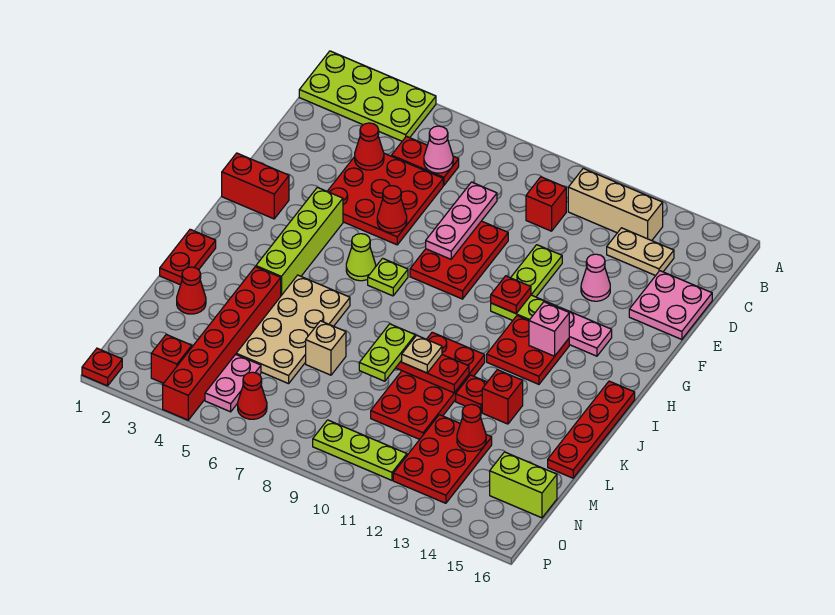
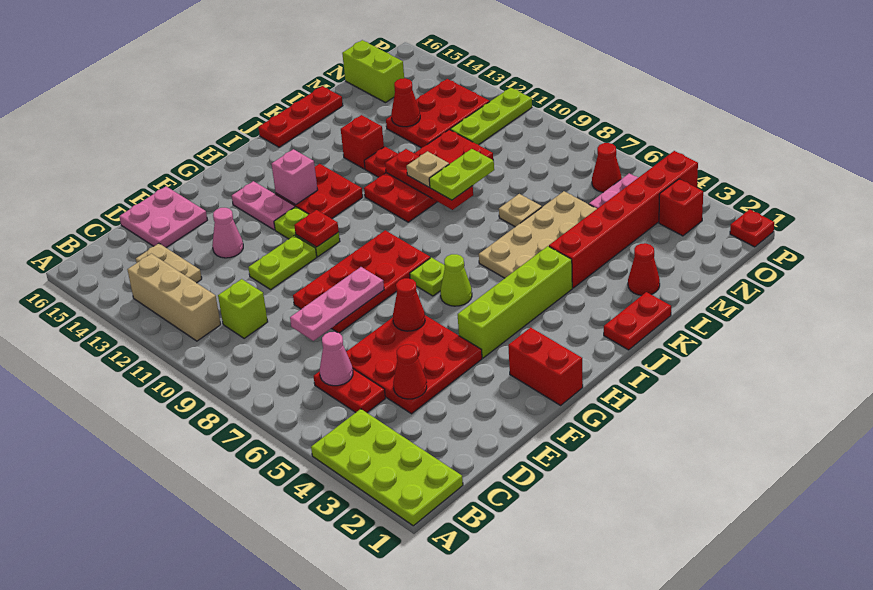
red 1x1 brick [526,177,566,231] -> lime 1x1 brick [218,279,268,339]
red 2x3 plate [410,221,508,299] -> red 2x4 plate [293,230,430,333]
red 1x4 plate [548,381,635,478] -> red 1x3 plate [258,86,343,147]
tan 1x1 brick [306,321,346,375] -> tan 1x1 plate [499,194,542,227]
lime 1x3 plate [313,420,407,480] -> lime 1x3 plate turned to [450,87,532,145]

